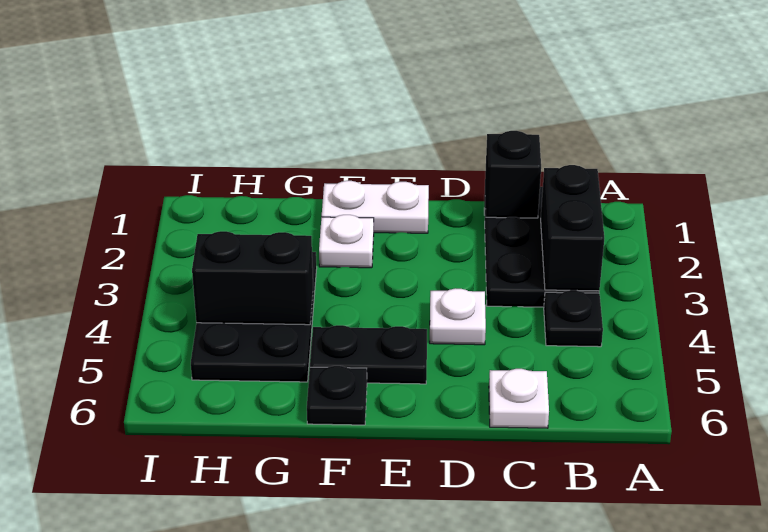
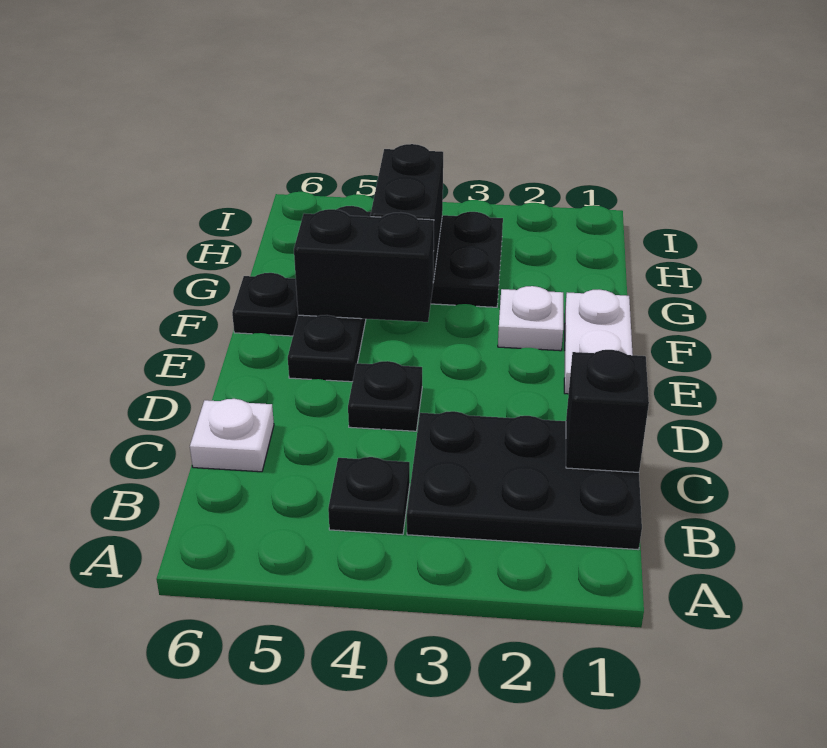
black 1x2 brick [541,165,604,291] -> black 1x2 brick moved to [294,209,434,322]
white 1x1 plate [430,288,486,345] -> black 1x1 plate [348,361,422,431]

